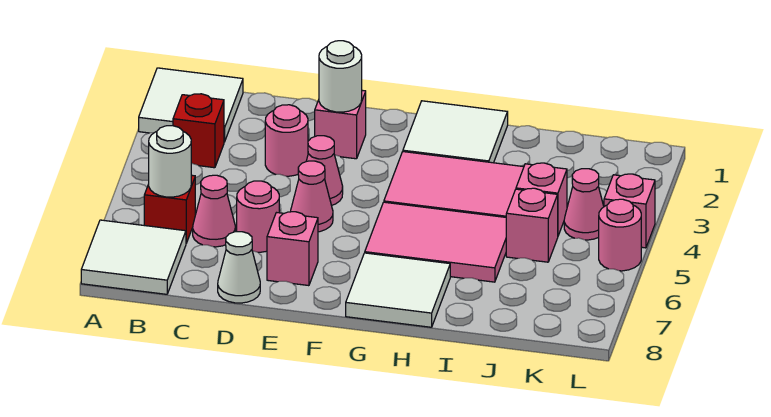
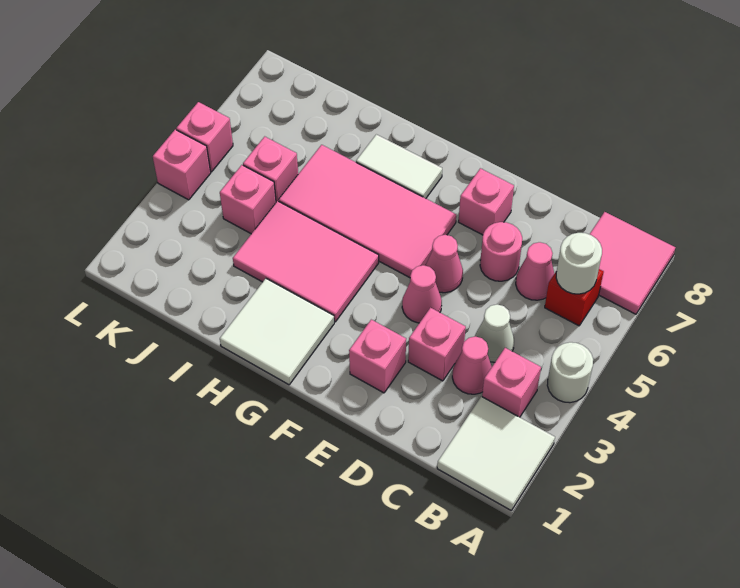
white 2x2 tile [81,220,186,294] -> pink 2x2 tile [590,212,676,314]
red 1x1 brick [173,94,224,168] -> pink 1x1 brick [482,348,541,417]
pink 1x1 round brick [265,105,308,176] -> pink 1x1 brick [408,308,466,381]
white 1x1 cone [218,232,260,303] -> white 1x1 cone moved to [475,304,514,362]
white 1x1 round brick [319,41,362,112] -> white 1x1 round brick moved to [547,342,593,403]
pink 2x3 tile [365,202,506,282] -> pink 2x4 tile [279,145,456,278]
white 2x2 tile [346,253,450,327] -> white 1x2 tile [356,134,442,198]
pink 1x1 cone [564,169,604,240] -> pink 1x1 cone moved to [452,336,492,394]
pink 1x1 round brick [599,199,641,271] -> pink 1x1 brick [176,102,233,172]

